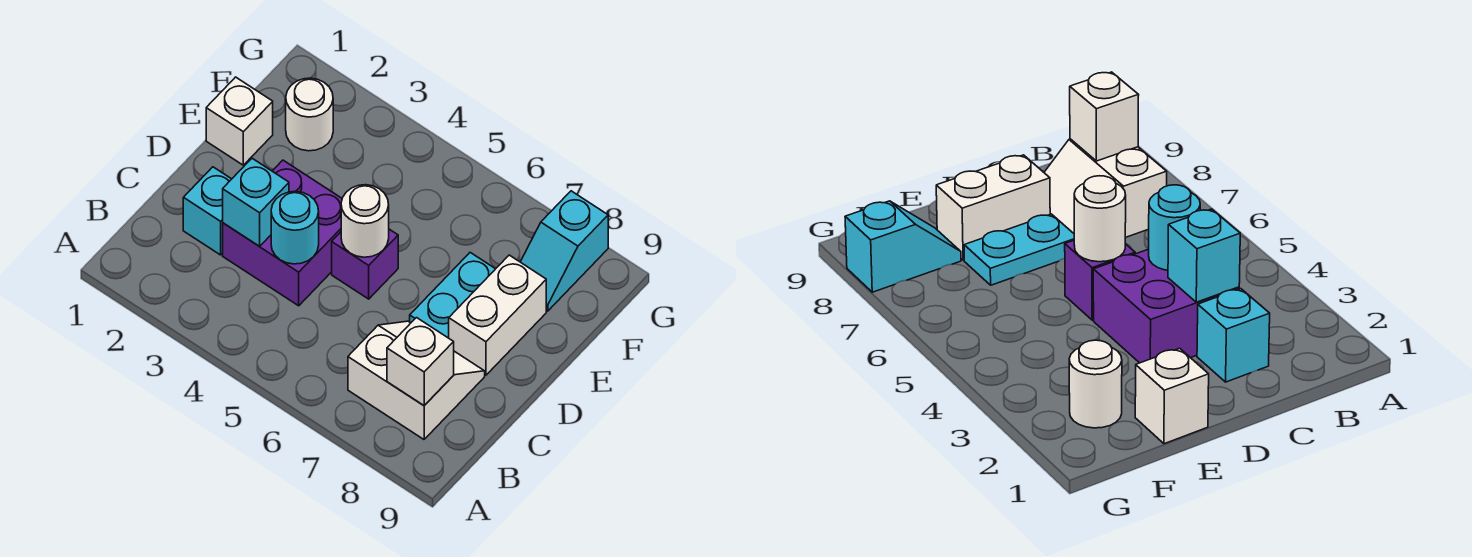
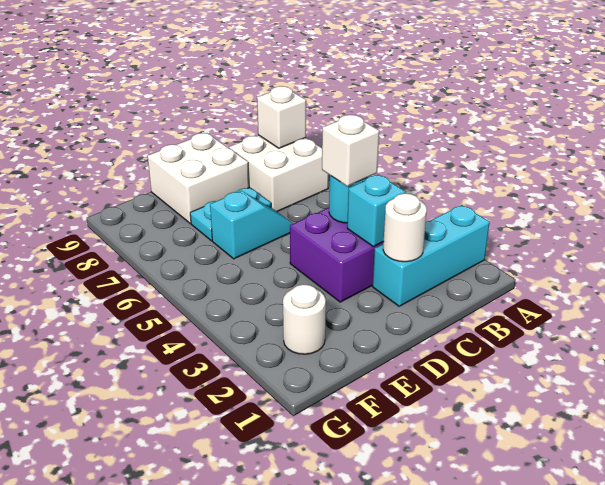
white 2x2 slope [348,321,485,439] -> white 2x2 brick [229,135,328,212]
cyan 1x1 brick [183,167,231,255] -> cyan 1x3 brick [373,205,490,306]
purple 1x1 brick [332,229,398,299] -> none
white 1x1 round brick [341,185,389,257] -> white 1x1 round brick moved to [383,193,427,262]
white 1x2 brick [449,255,546,375] -> white 2x2 brick [148,133,249,223]
white 1x1 brick [206,77,273,165] -> white 1x1 brick moved to [322,115,379,186]
cyan 1x2 slope [521,191,608,311] -> cyan 1x2 slope moved to [210,191,293,259]

